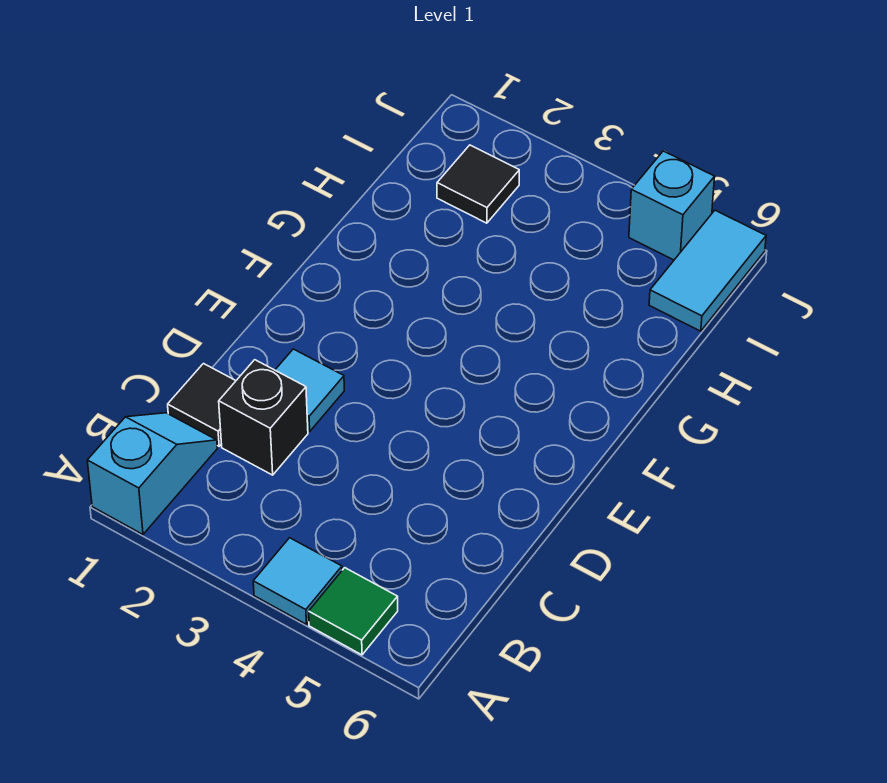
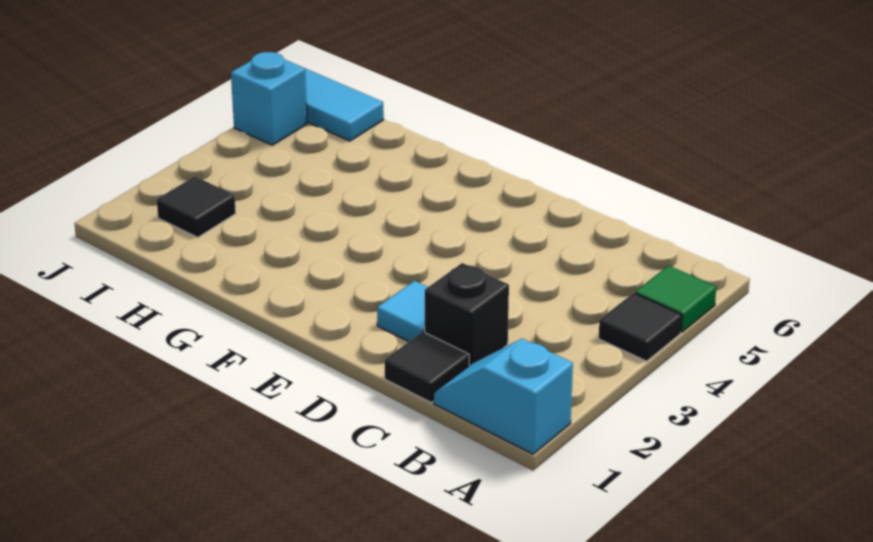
cyan 1x1 tile [253,538,342,624] -> black 1x1 tile [599,293,682,361]

